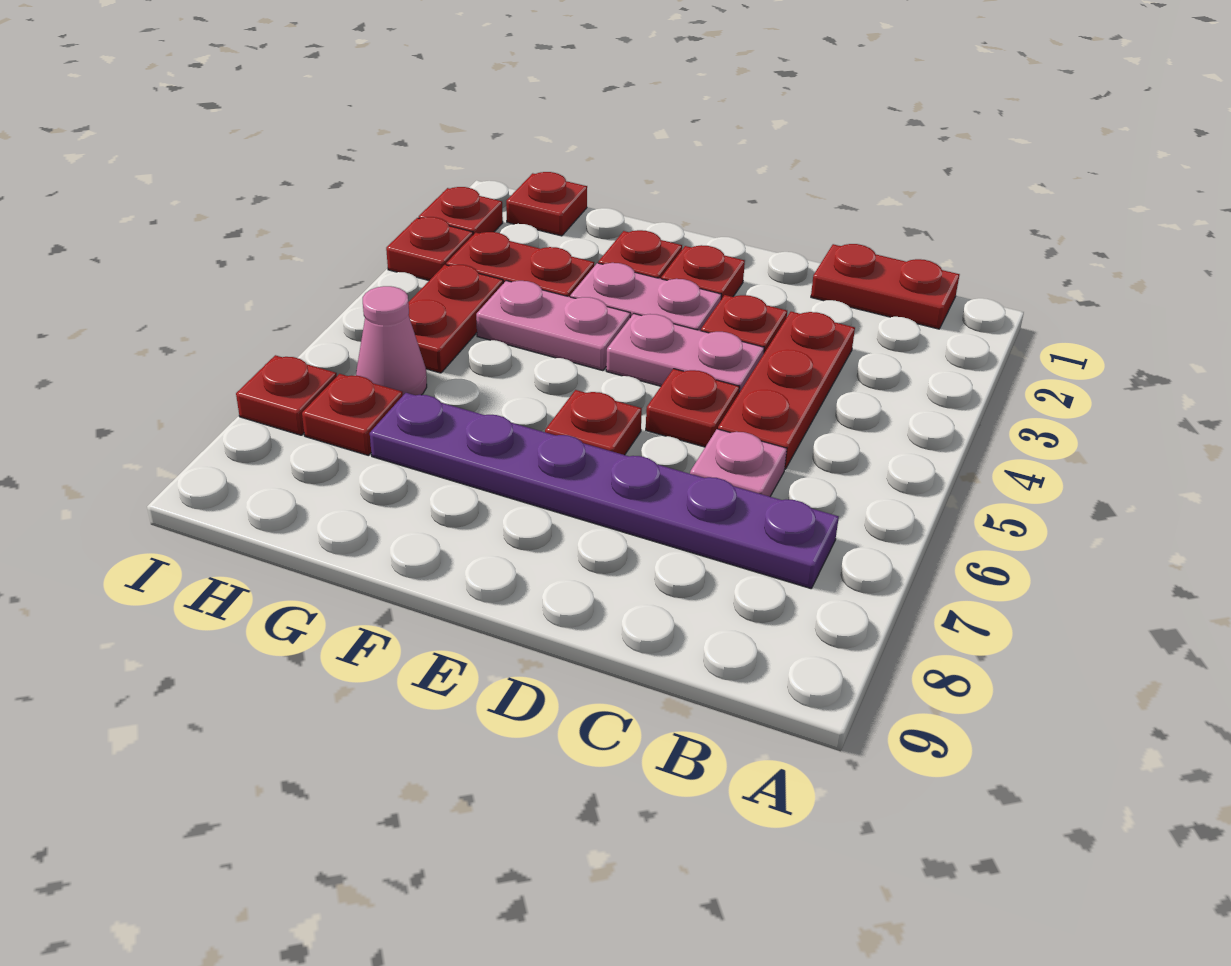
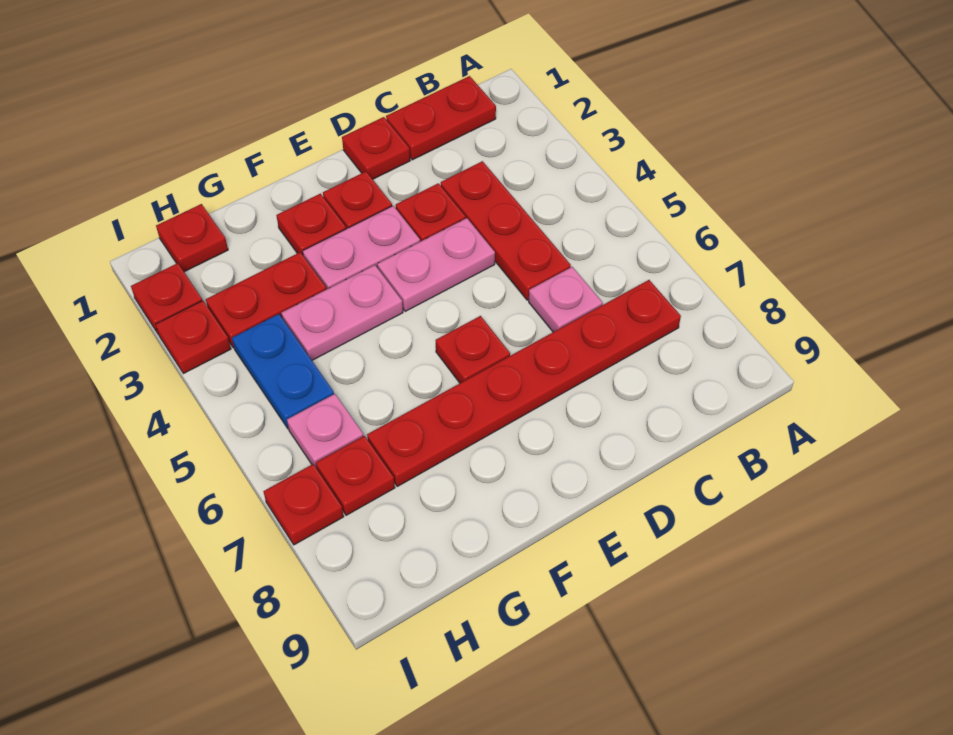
purple 1x6 plate [370,393,839,588] -> red 1x6 plate [367,280,681,486]
red 1x1 plate [646,369,740,447] -> red 1x1 plate moved to [342,117,410,179]
red 1x2 plate [408,265,503,373] -> blue 1x2 plate [232,314,334,429]
pink 1x1 cone [356,286,427,395] -> pink 1x1 plate [287,394,363,469]

